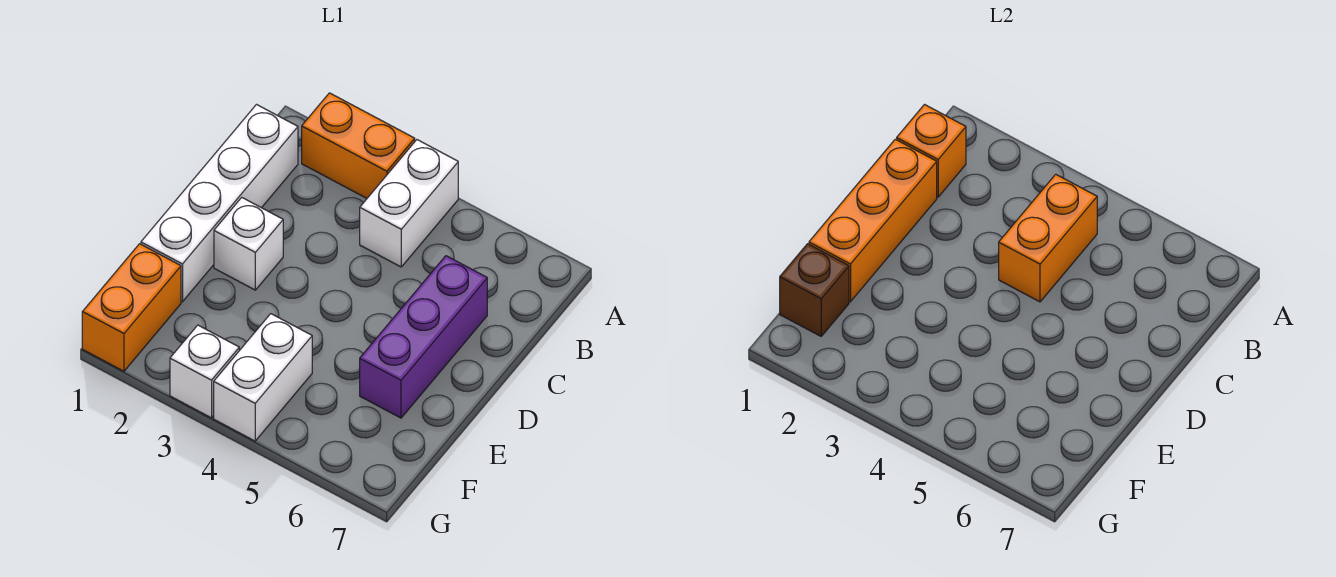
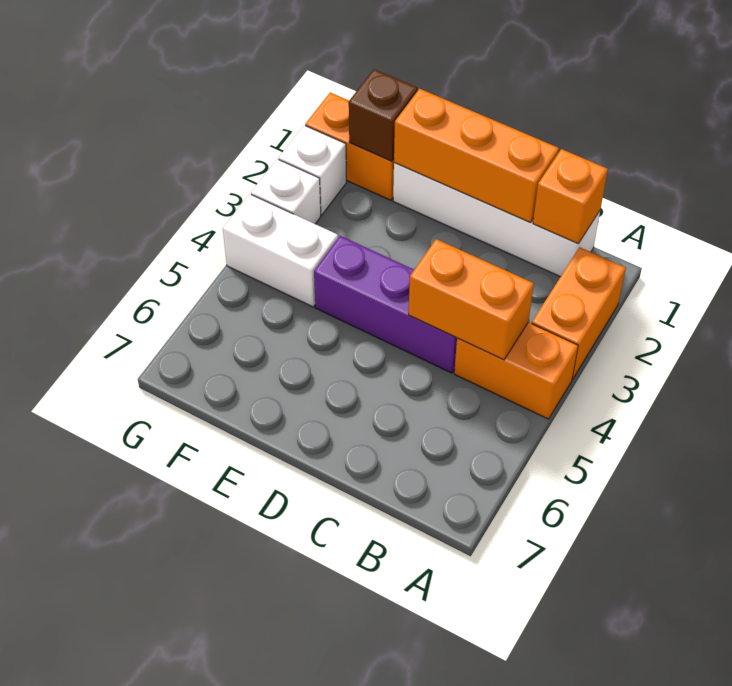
white 1x2 brick [360,140,458,267] -> orange 1x2 brick [454,322,578,419]
purple 1x3 brick [360,256,487,418] -> purple 1x3 brick moved to [314,236,457,373]
white 1x1 brick [214,198,283,290] -> white 1x1 brick moved to [279,125,346,215]

